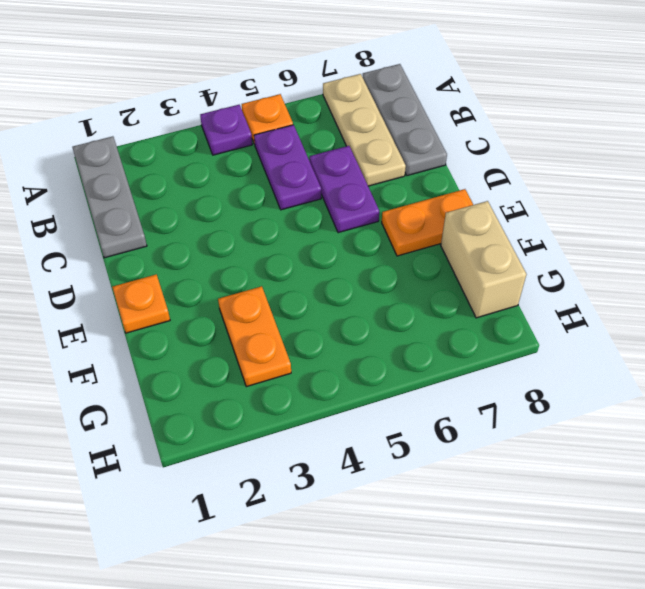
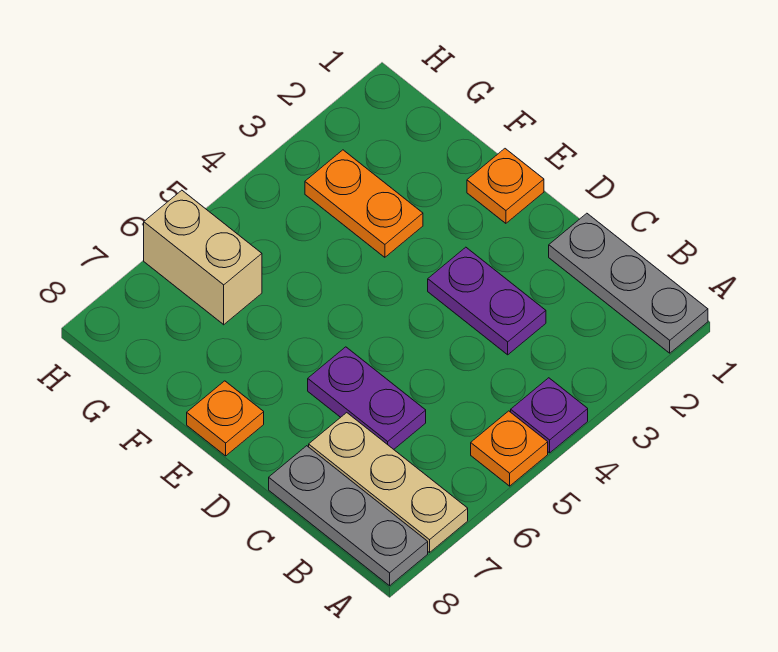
purple 1x2 plate [254,125,321,210] -> purple 1x2 plate moved to [428,247,546,355]
orange 1x2 plate [382,189,473,256] -> orange 1x1 plate [187,381,264,456]
tan 1x2 brick [441,201,527,318] -> tan 1x2 brick moved to [144,190,262,325]

